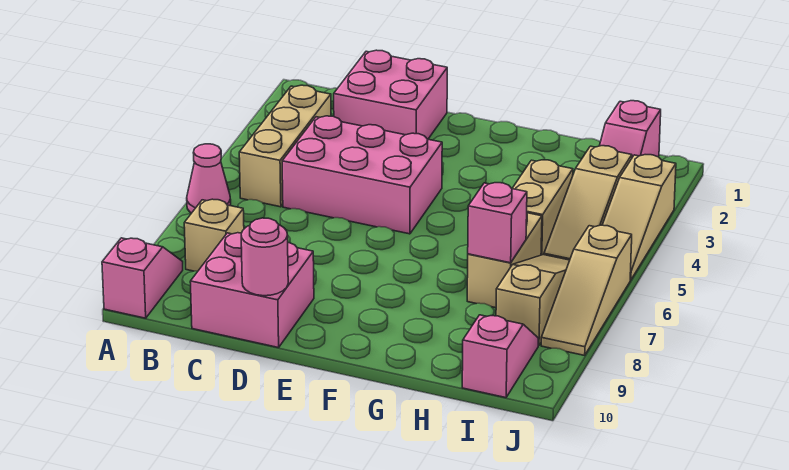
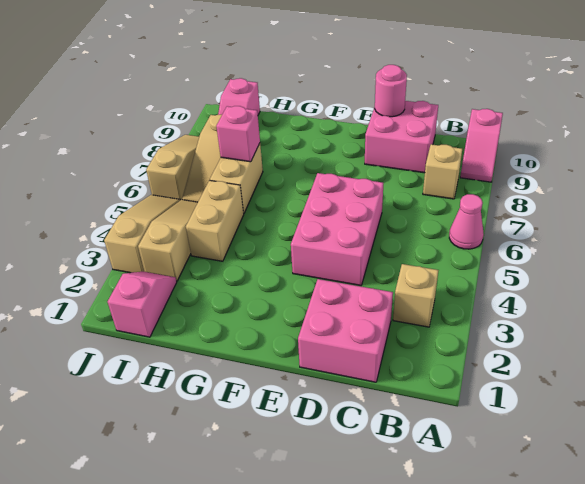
tan 1x3 brick [239,85,331,207] -> tan 1x1 brick [393,264,438,327]
pink 2x3 brick [282,116,442,234] -> pink 2x3 brick turned to [291,173,383,285]

